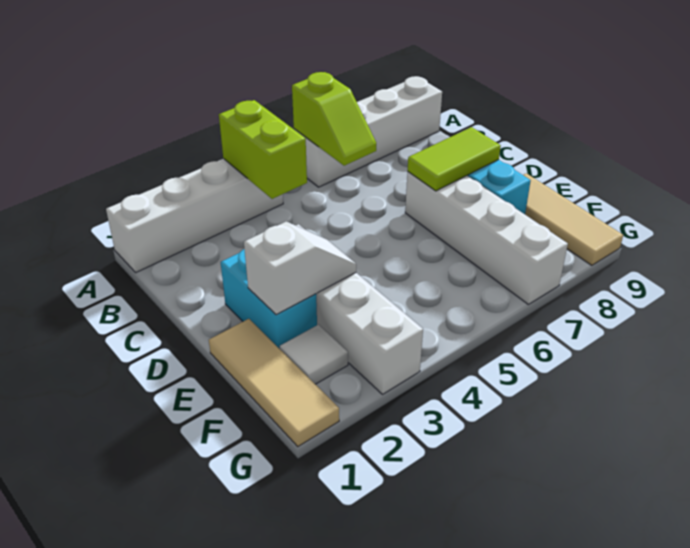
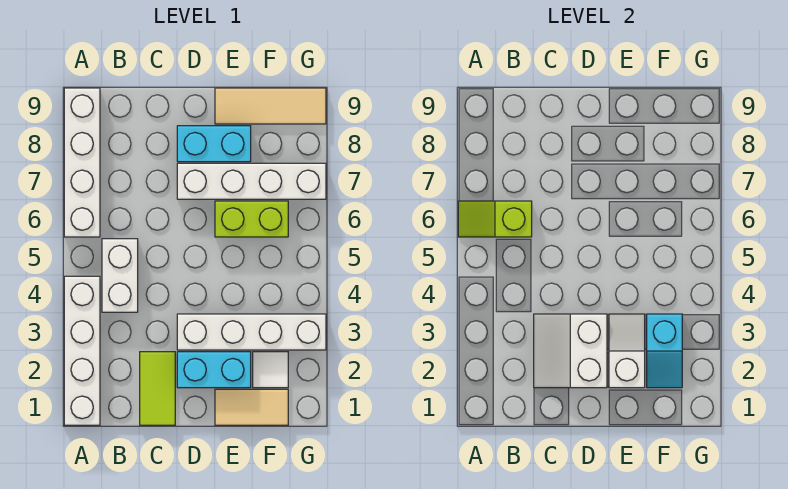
lime 1x2 brick [219,100,307,199] -> lime 1x2 brick moved to [215,201,288,237]
lime 1x2 slope [292,72,376,166] -> lime 1x2 slope turned to [458,201,532,237]
none -> white 1x2 brick [102,239,138,312]
none -> white 2x2 slope [534,314,607,388]
lime 1x2 tile [407,127,501,191] -> lime 1x2 tile moved to [140,352,175,425]
tan 1x3 tile [209,319,339,447] -> tan 1x2 tile [215,389,288,425]
none -> cyan 1x2 slope [647,314,682,388]

